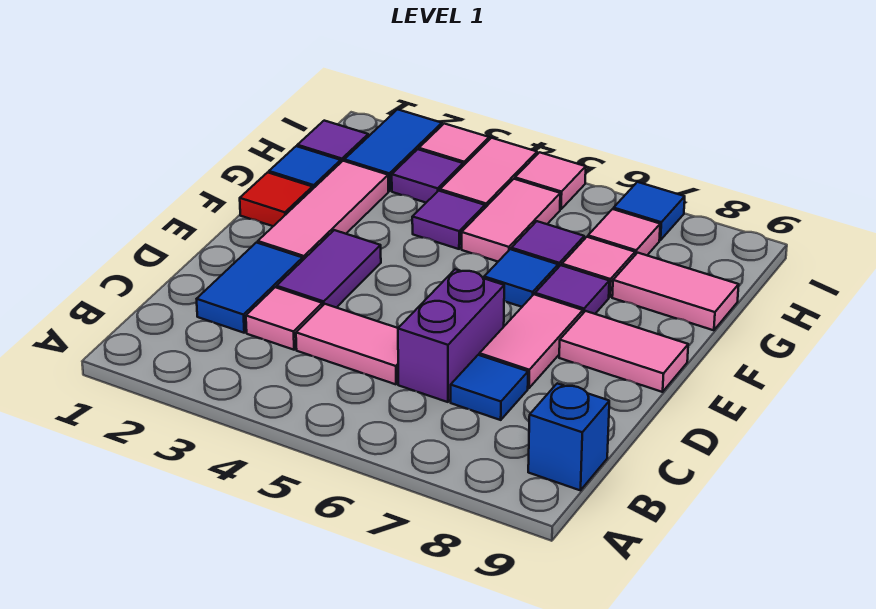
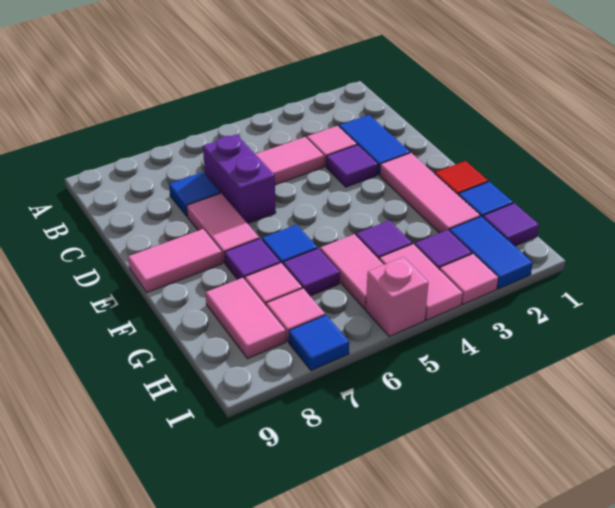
blue 1x1 brick [528,383,609,490] -> none
purple 1x2 tile [277,230,381,308] -> purple 1x1 tile [326,145,378,187]
pink 1x2 tile [612,253,739,330] -> pink 1x2 tile turned to [205,278,286,359]
pink 1x1 tile [515,152,586,209] -> pink 1x1 brick [366,257,428,336]

